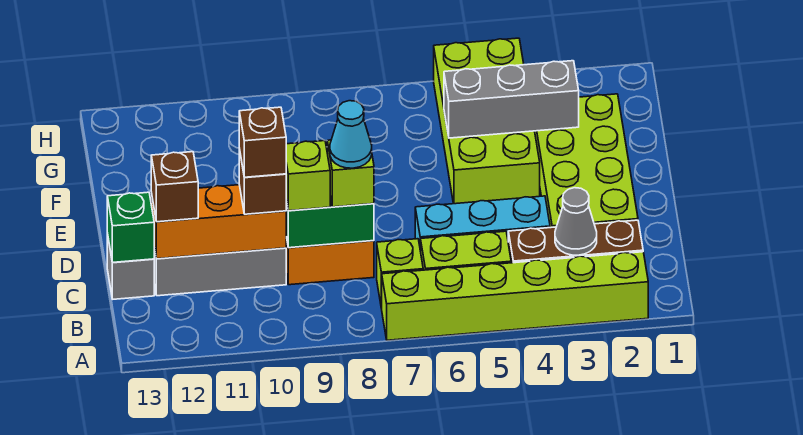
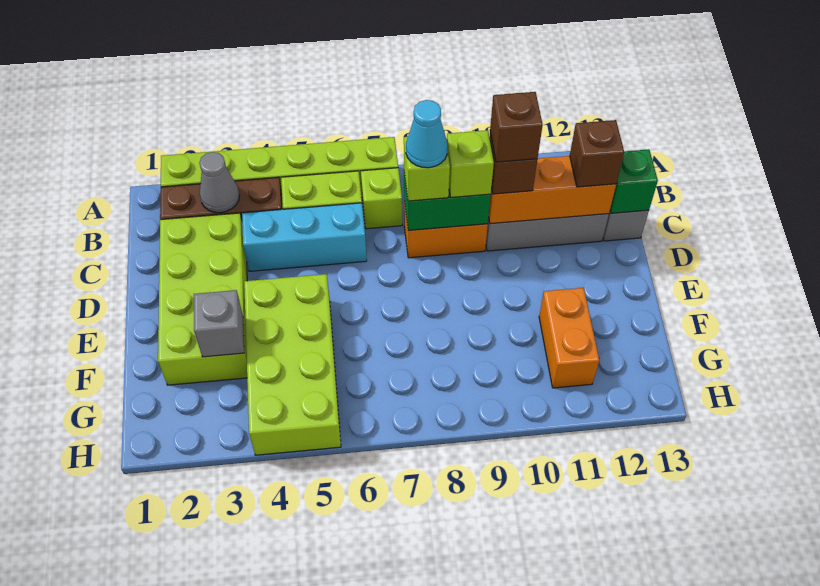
grey 1x3 brick [444,61,579,138] -> grey 1x1 brick [194,290,244,357]
none -> orange 1x2 brick [539,288,599,388]

